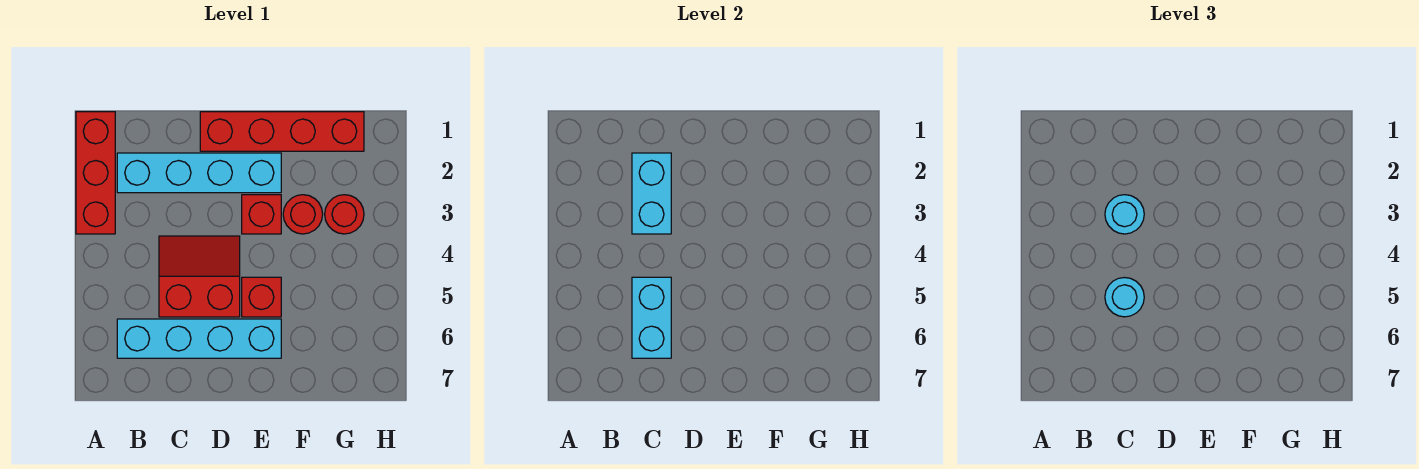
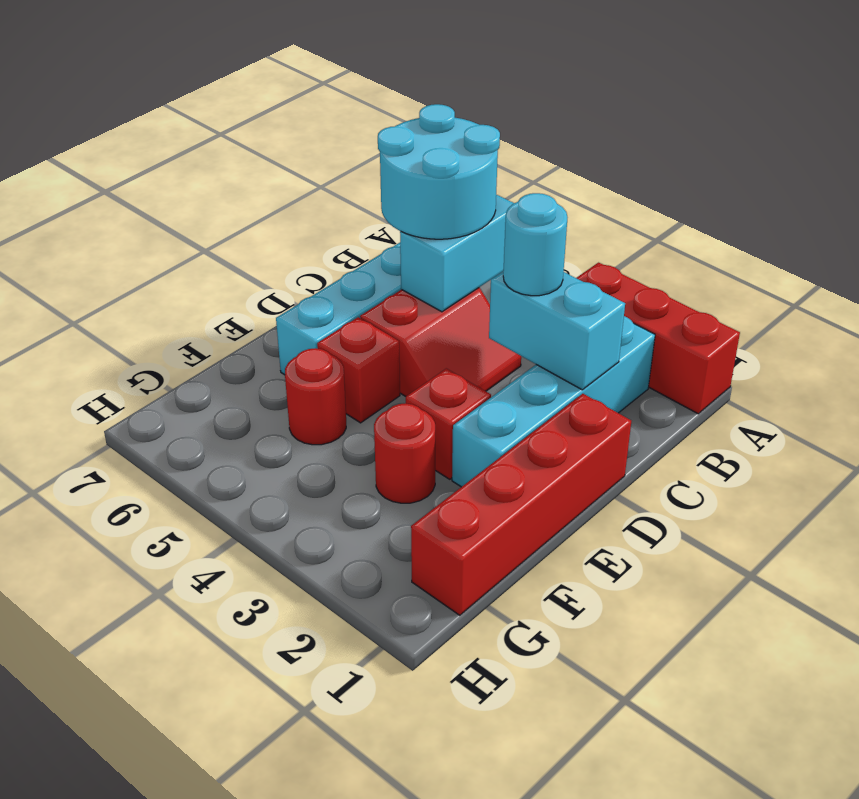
cyan 1x2 brick [632,277,671,358] -> cyan 1x2 brick turned to [400,195,514,312]
cyan 1x1 round brick [1105,278,1144,317] -> cyan 2x2 round brick [378,104,500,239]
red 1x1 round brick [325,195,364,234] -> red 1x1 round brick moved to [285,348,346,445]

